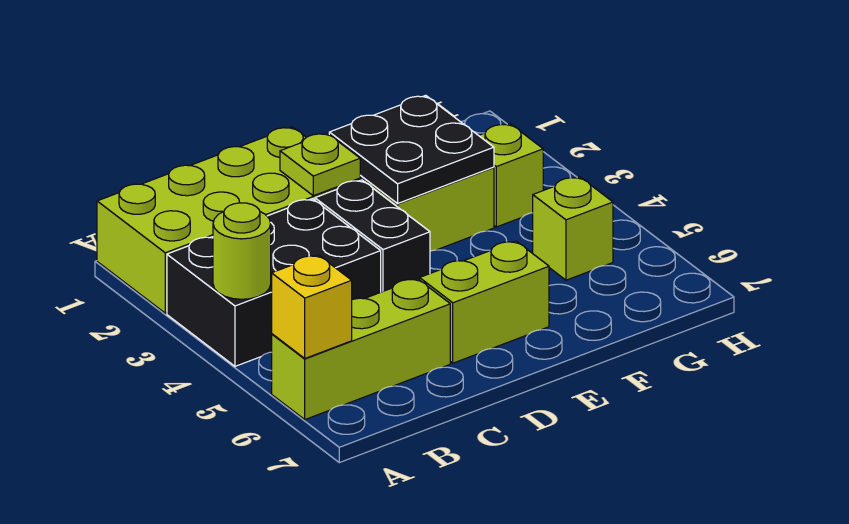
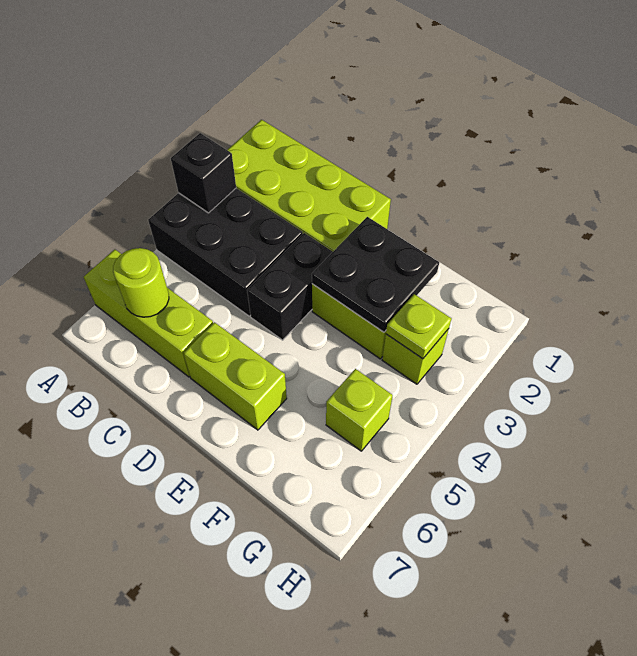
none -> black 1x1 brick [171,133,236,213]
lime 1x1 round brick [213,203,271,299] -> lime 1x1 round brick moved to [113,248,169,317]
yellow 1x1 brick [272,255,352,358] -> none
lime 1x1 plate [280,133,360,196] -> lime 1x1 plate moved to [386,294,452,359]

